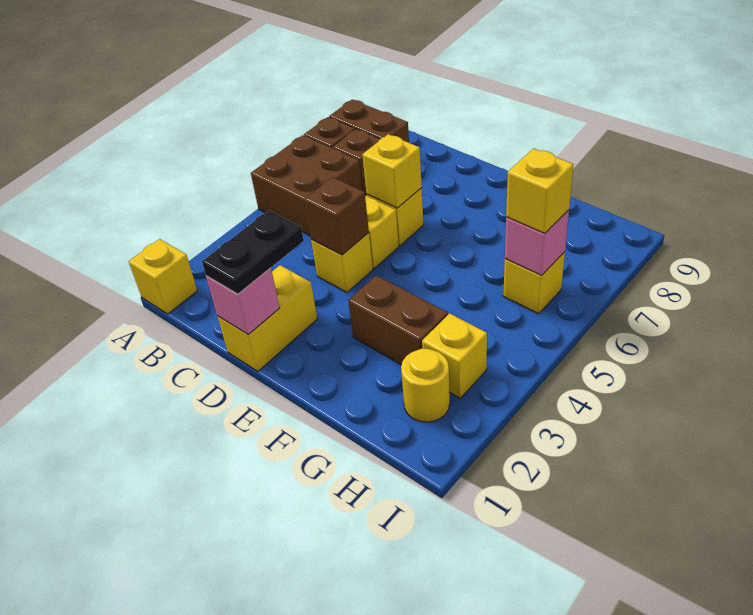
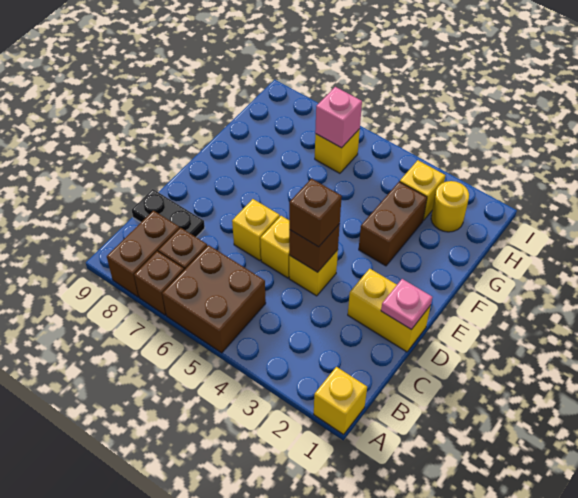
pink 1x1 brick [206,268,280,334] -> pink 1x1 plate [381,279,432,330]
black 1x2 plate [202,210,304,294] -> black 1x2 plate moved to [132,189,205,237]
none -> brown 1x1 brick [289,179,342,247]
yellow 1x1 brick [362,134,422,208] -> none
yellow 1x1 brick [506,148,574,233] -> none

